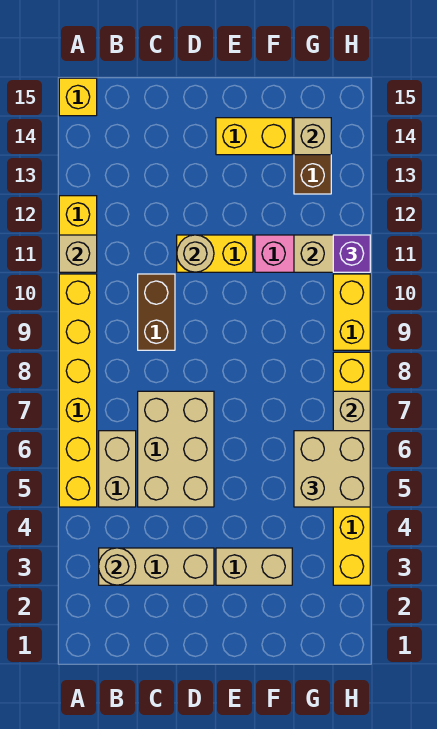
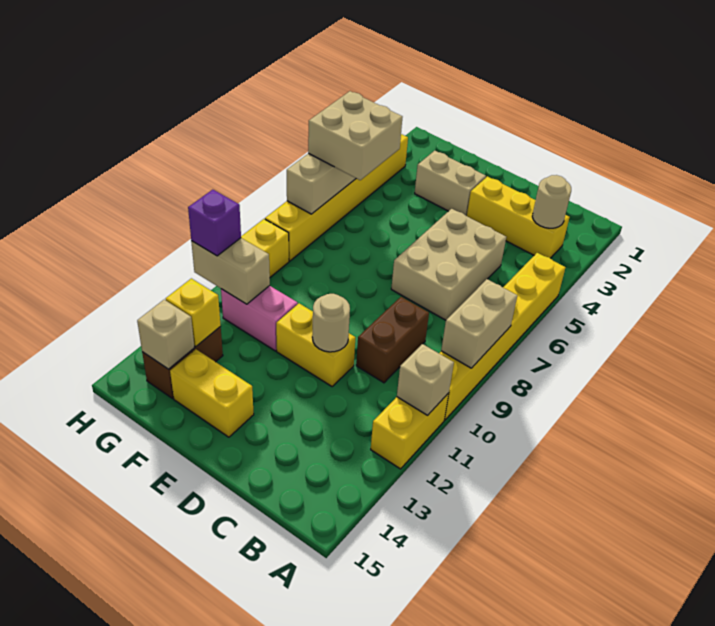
yellow 1x1 brick [59,78,97,116] -> yellow 1x1 brick moved to [166,278,221,346]
tan 1x3 brick [99,548,214,585] -> yellow 1x3 brick [467,176,570,258]
tan 1x2 brick [99,431,136,507] -> tan 1x2 brick moved to [441,279,517,368]

